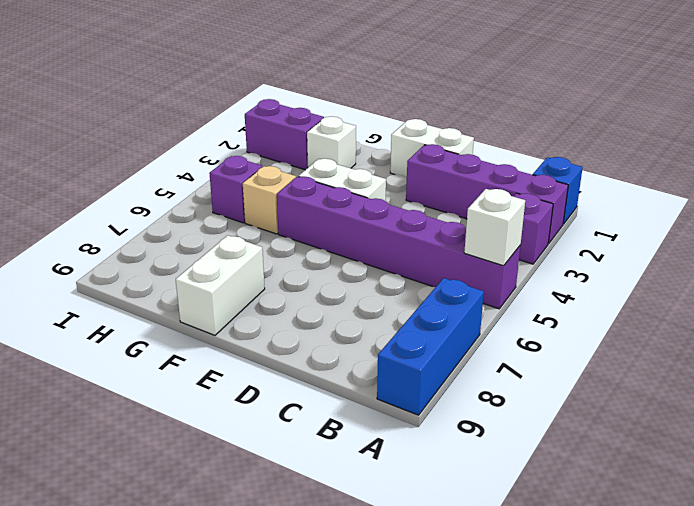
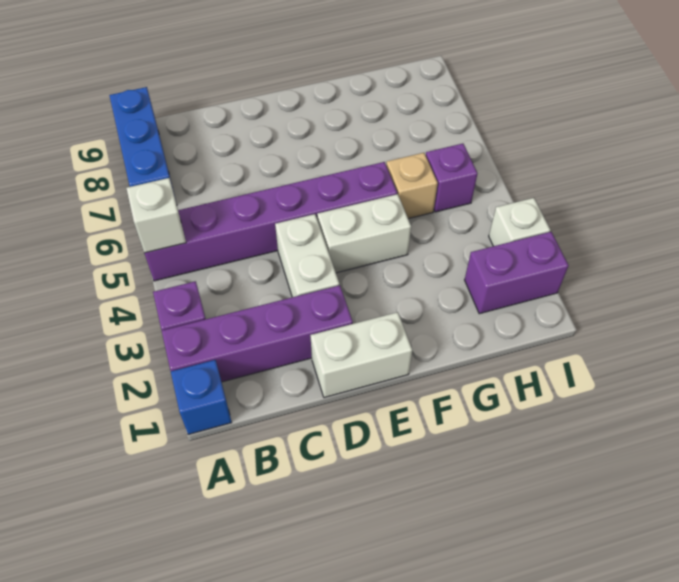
white 1x2 brick [176,235,265,335] -> white 1x2 brick moved to [275,214,339,297]
white 1x1 brick [307,116,356,168] -> white 1x1 brick moved to [489,198,550,246]

